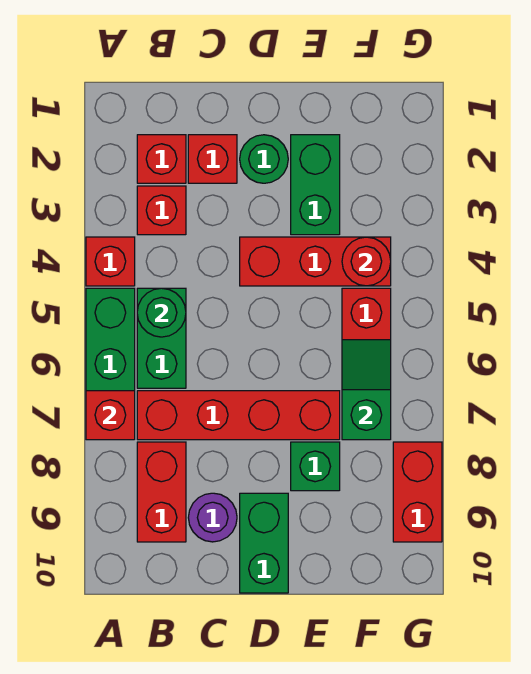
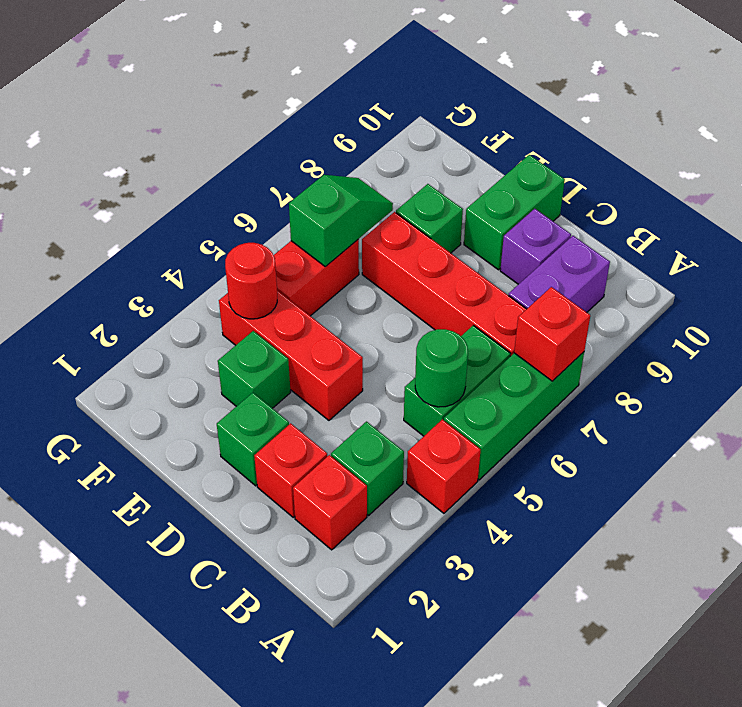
red 1x1 brick [137,186,186,235] -> green 1x1 brick [331,422,404,515]
red 1x2 brick [137,442,186,542] -> purple 1x2 brick [509,236,610,312]
purple 1x1 round brick [188,493,237,542] -> purple 1x1 brick [500,209,571,284]
green 1x1 round brick [240,135,288,183] -> green 1x1 brick [217,393,289,486]
green 1x2 brick [291,135,340,235] -> green 1x1 brick [218,331,291,408]
green 1x2 slope [342,340,391,440] -> green 1x2 slope turned to [289,175,393,267]
red 1x2 brick [393,442,442,542] -> none

